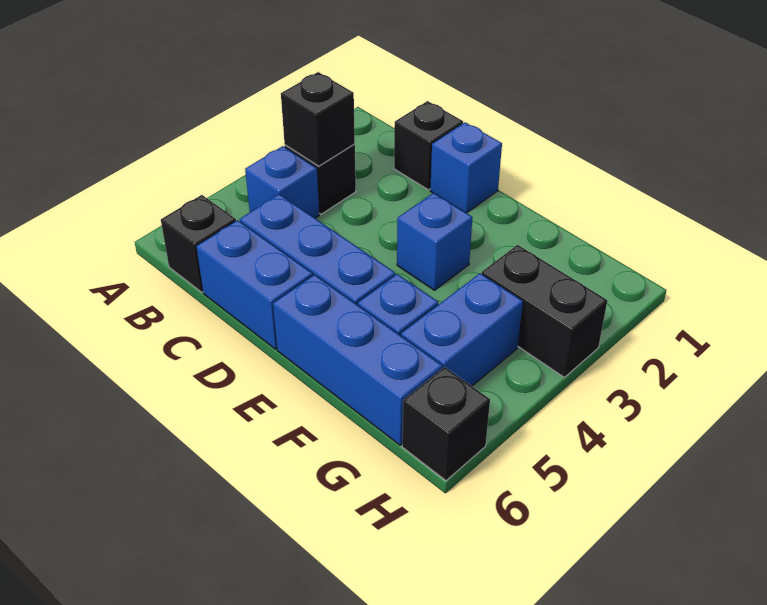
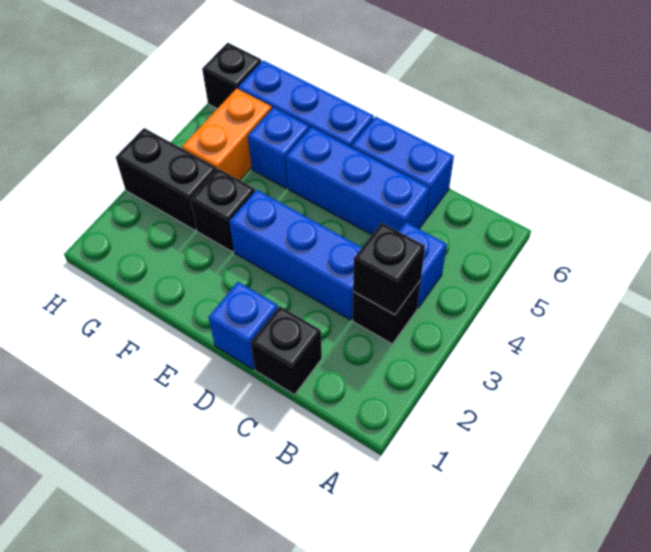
black 1x1 brick [161,195,236,292] -> black 1x1 brick moved to [190,169,255,252]
blue 1x1 brick [397,193,472,290] -> blue 1x3 brick [229,190,362,320]
blue 1x2 brick [401,273,523,386] -> orange 1x2 brick [182,88,272,180]

